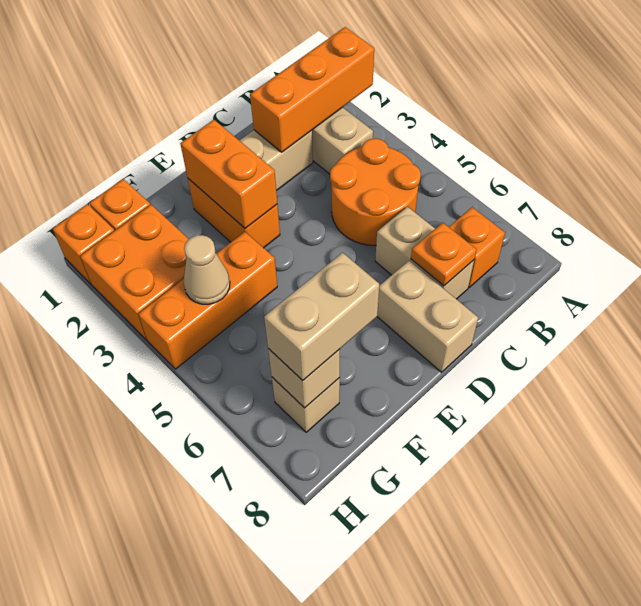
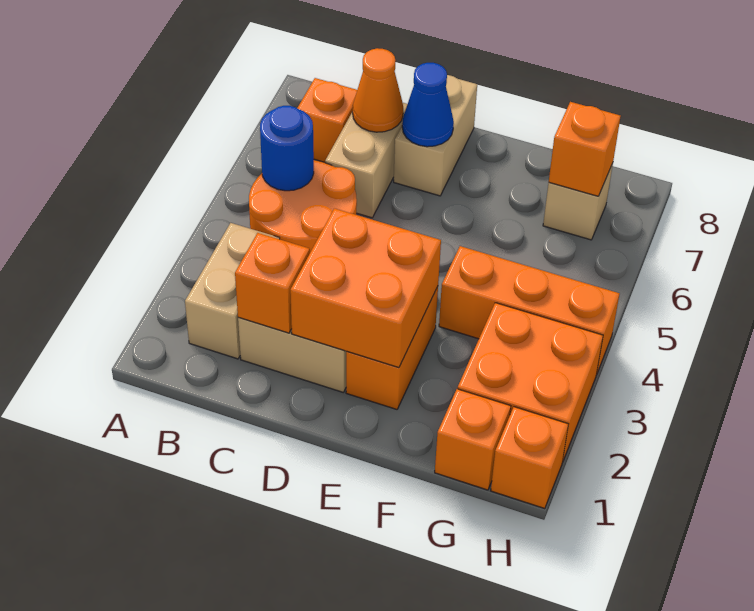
orange 1x3 brick [250,27,374,152] -> orange 1x1 brick [235,233,310,333]
none -> blue 1x1 round brick [260,106,314,191]
orange 1x1 plate [411,223,476,286] -> orange 1x1 cone [353,48,403,132]
none -> blue 1x1 cone [402,63,454,147]
orange 1x2 brick [180,120,277,228] -> orange 2x2 brick [290,208,441,368]
tan 1x2 brick [264,253,379,380] -> none
tan 1x1 cone [183,235,230,304] -> none
tan 1x1 brick [268,349,340,408] -> orange 1x1 brick [549,102,621,196]

